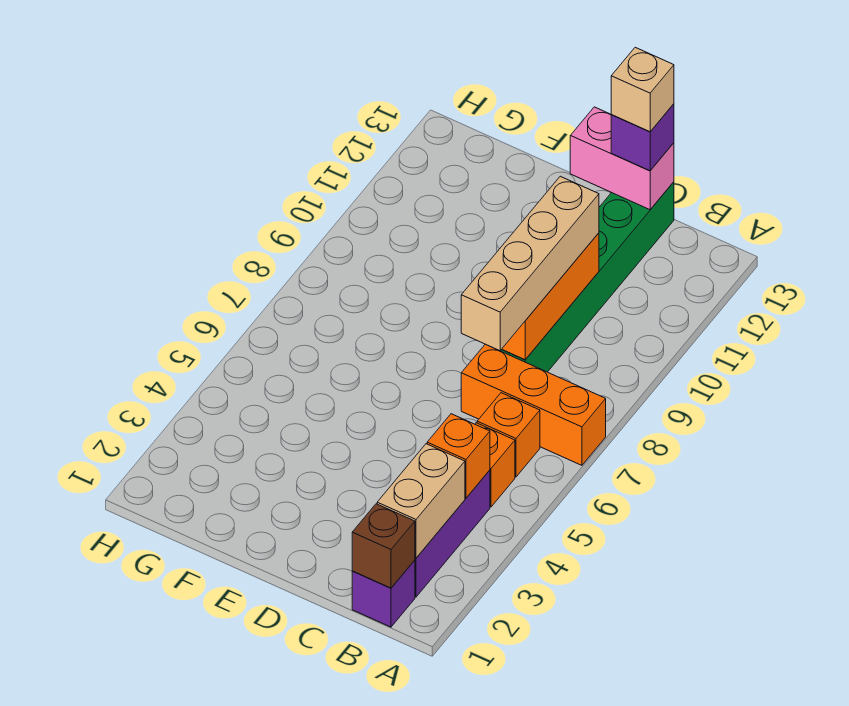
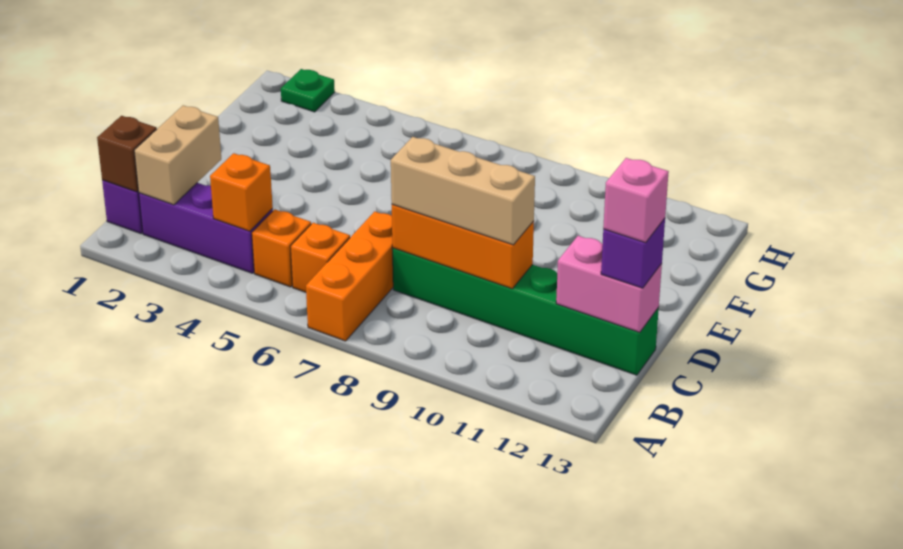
tan 1x2 brick [377,444,465,558] -> tan 1x2 brick turned to [134,105,221,205]
tan 1x4 brick [461,176,599,351] -> tan 1x3 brick [391,137,535,245]
pink 1x2 brick [570,107,674,210] -> pink 1x2 brick turned to [556,236,662,332]
tan 1x1 brick [611,47,674,132] -> pink 1x1 brick [603,158,669,243]
none -> green 1x1 plate [281,69,335,112]

